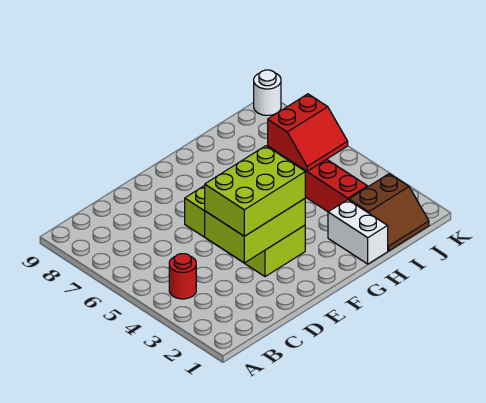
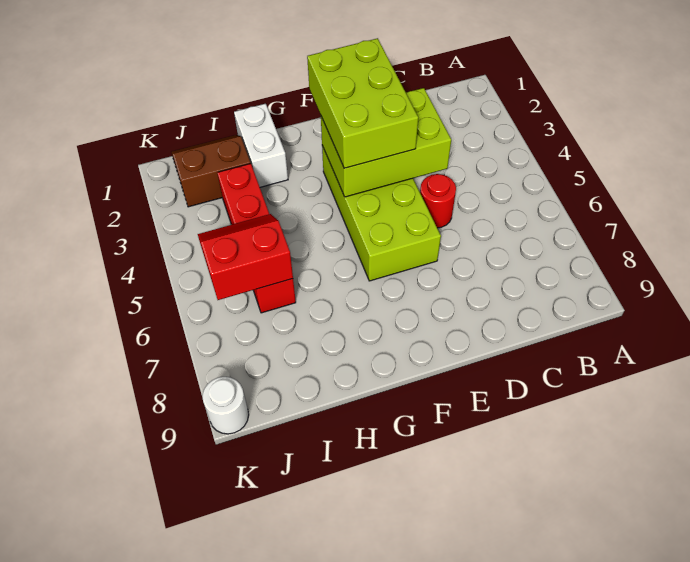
red 1x1 round brick [169,254,196,299] -> red 1x1 round brick moved to [420,174,456,228]
lime 2x3 brick [205,146,305,236] -> lime 2x3 brick turned to [307,38,418,168]

